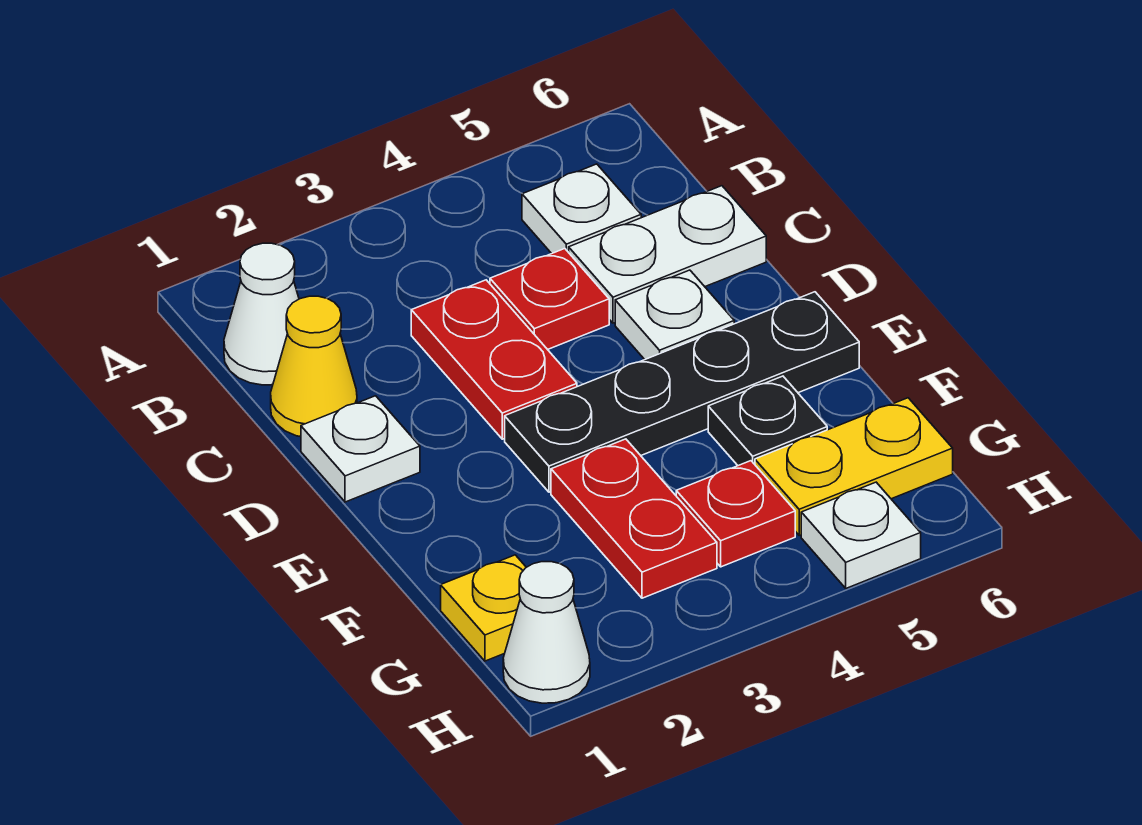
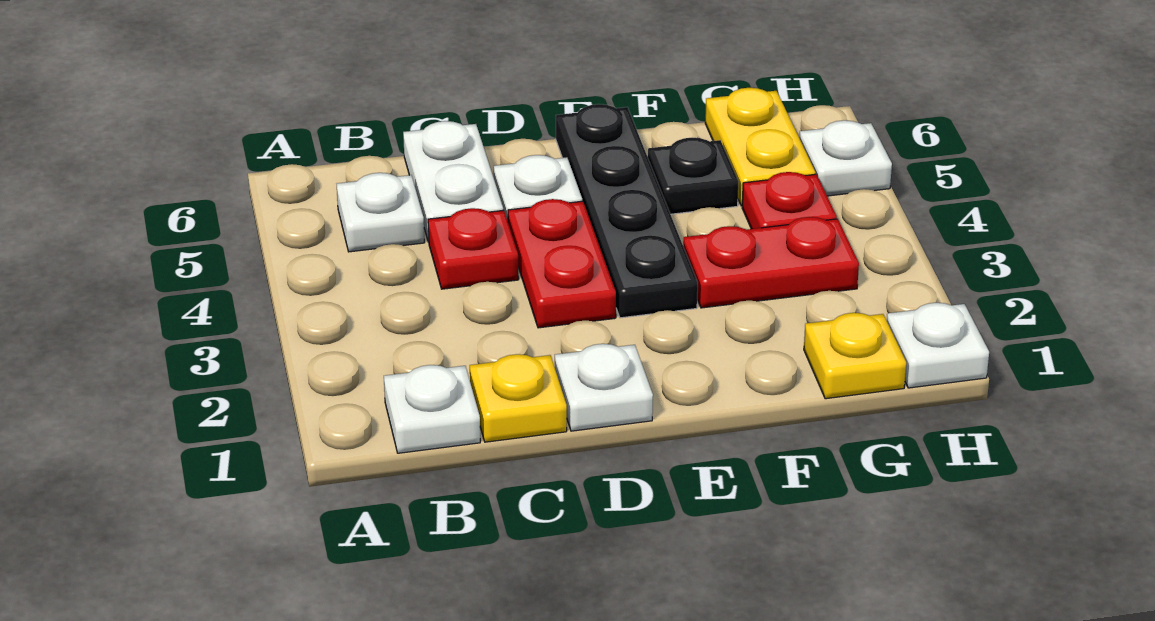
white 1x1 cone [224,243,299,385] -> white 1x1 plate [384,365,480,453]
yellow 1x1 cone [271,296,357,437] -> yellow 1x1 plate [470,354,567,442]
red 1x2 plate [411,280,577,439] -> red 1x2 plate turned to [508,199,616,328]
white 1x1 cone [503,562,590,703] -> white 1x1 plate [887,303,989,388]

